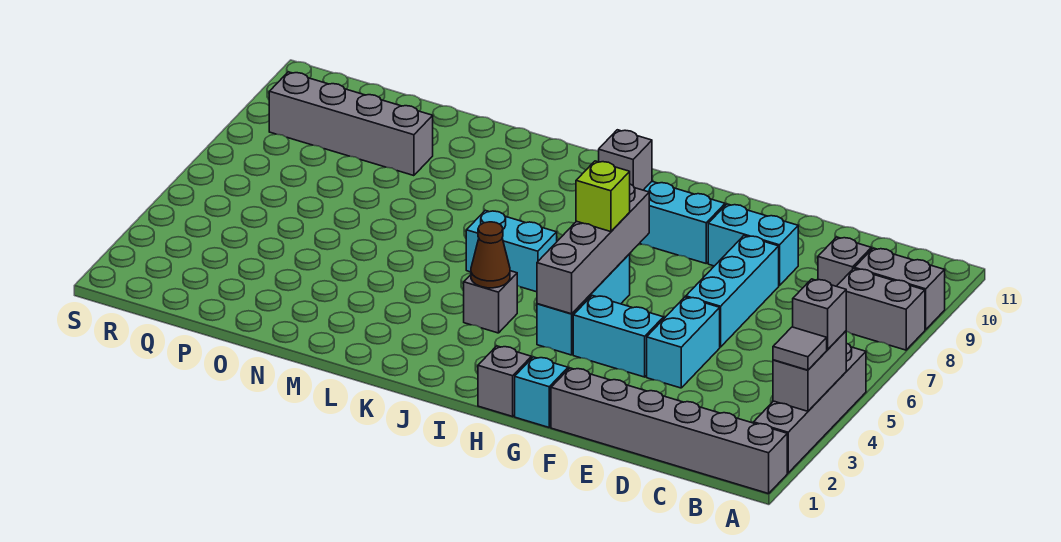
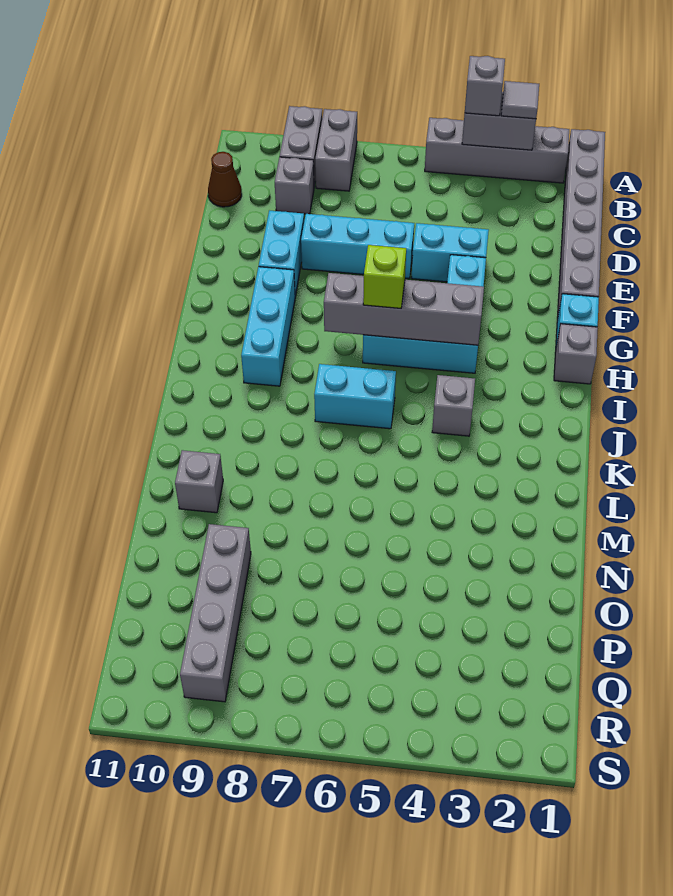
grey 1x1 brick [599,130,652,190] -> grey 1x1 brick moved to [175,450,223,513]
brown 1x1 cone [471,222,510,288] -> brown 1x1 cone moved to [208,152,242,207]
cyan 1x2 brick [466,210,557,292] -> cyan 1x2 brick turned to [314,364,396,429]

